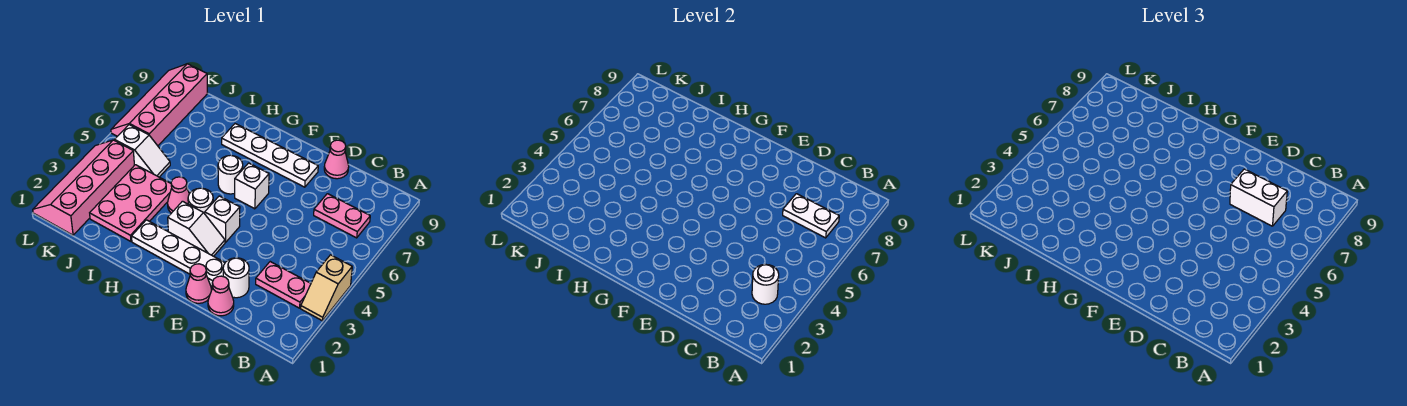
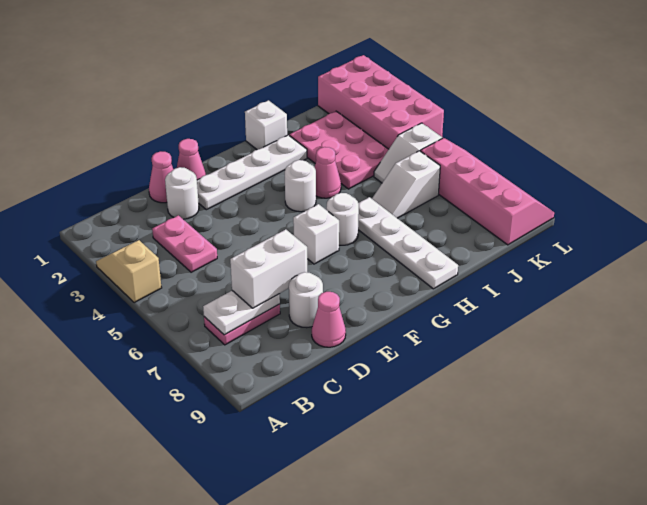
pink 1x2 plate [256,262,311,308] -> pink 1x2 plate turned to [152,215,217,272]
white 1x1 round brick [752,264,779,304] -> white 1x1 round brick moved to [289,272,323,328]
white 1x4 plate [222,124,318,187] -> white 1x4 plate turned to [358,197,458,289]
white 1x2 slope [168,201,225,256] -> white 1x2 slope moved to [372,151,440,218]
white 1x1 brick [205,196,240,242] -> white 1x1 brick moved to [245,100,287,150]
pink 2x4 slope [33,140,134,235] -> pink 2x4 brick [318,55,444,149]

